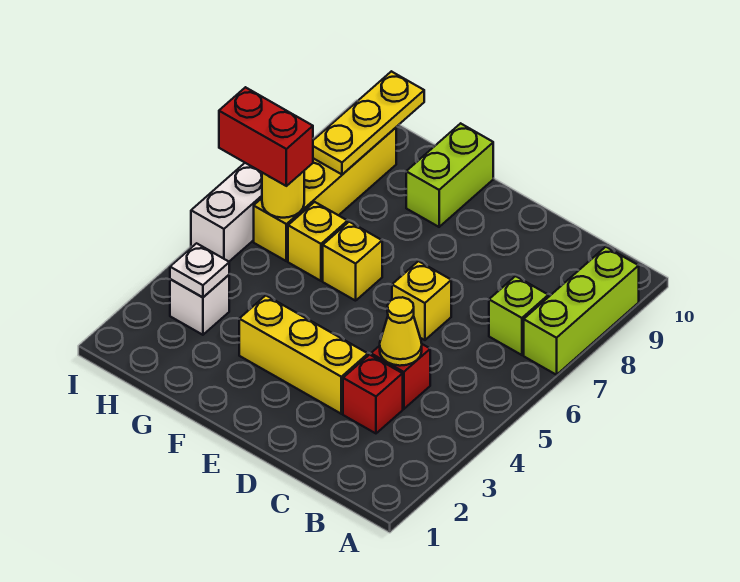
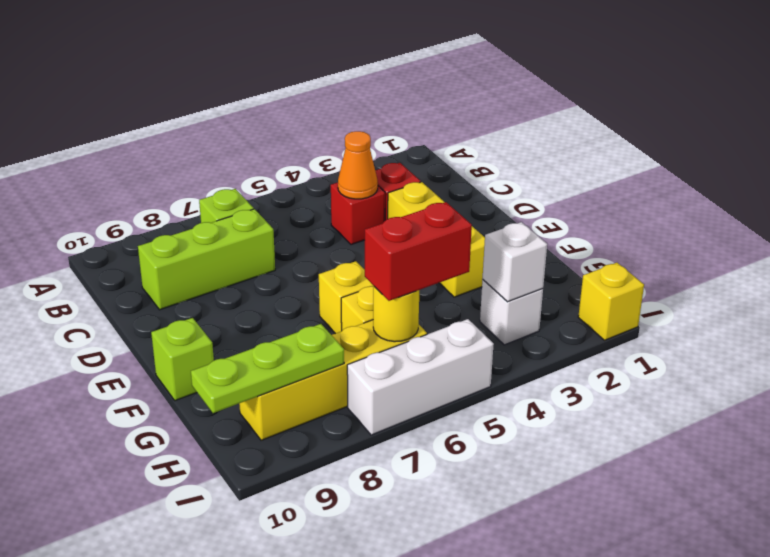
lime 1x3 brick [524,247,639,375] -> lime 1x3 brick moved to [138,209,275,310]
yellow 1x1 cone [380,297,422,366] -> orange 1x1 cone [338,131,378,199]
yellow 1x1 brick [392,261,451,340] -> yellow 1x1 brick moved to [578,263,644,340]
lime 1x2 brick [406,123,493,227] -> lime 1x1 brick [151,318,214,401]
white 1x1 plate [170,243,229,297] -> white 1x1 brick [483,222,547,302]
red 1x2 brick [219,87,313,186] -> red 1x2 brick turned to [365,202,472,301]
yellow 1x3 plate [313,71,424,174] -> lime 1x3 plate [191,324,344,413]

